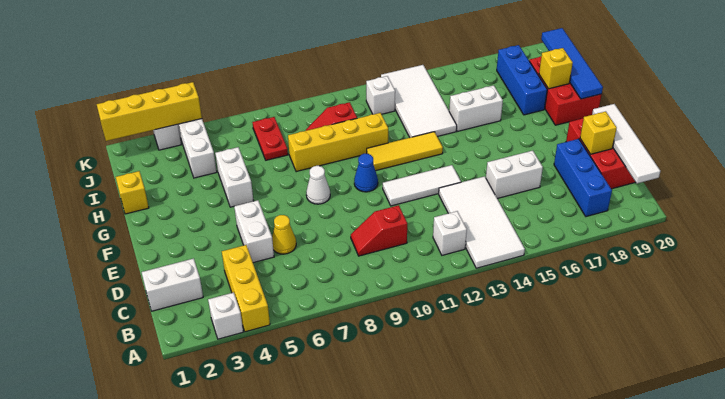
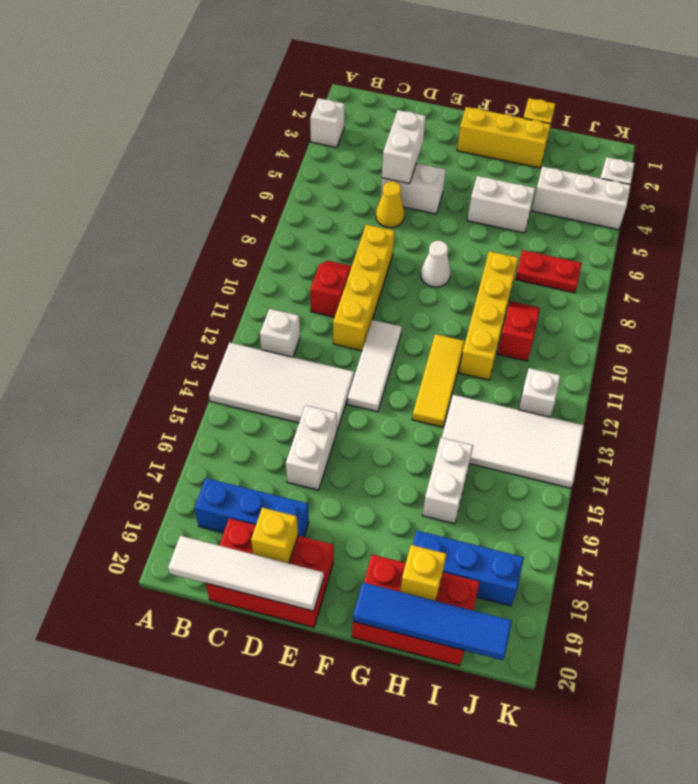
yellow 1x3 brick [222,245,270,332] -> yellow 1x3 brick moved to [457,107,551,168]
white 1x2 brick [142,258,203,311] -> white 1x2 brick moved to [382,110,426,184]
blue 1x1 cone [354,154,378,192] -> none
yellow 1x4 brick [97,82,202,141] -> yellow 1x4 brick moved to [333,225,395,351]

